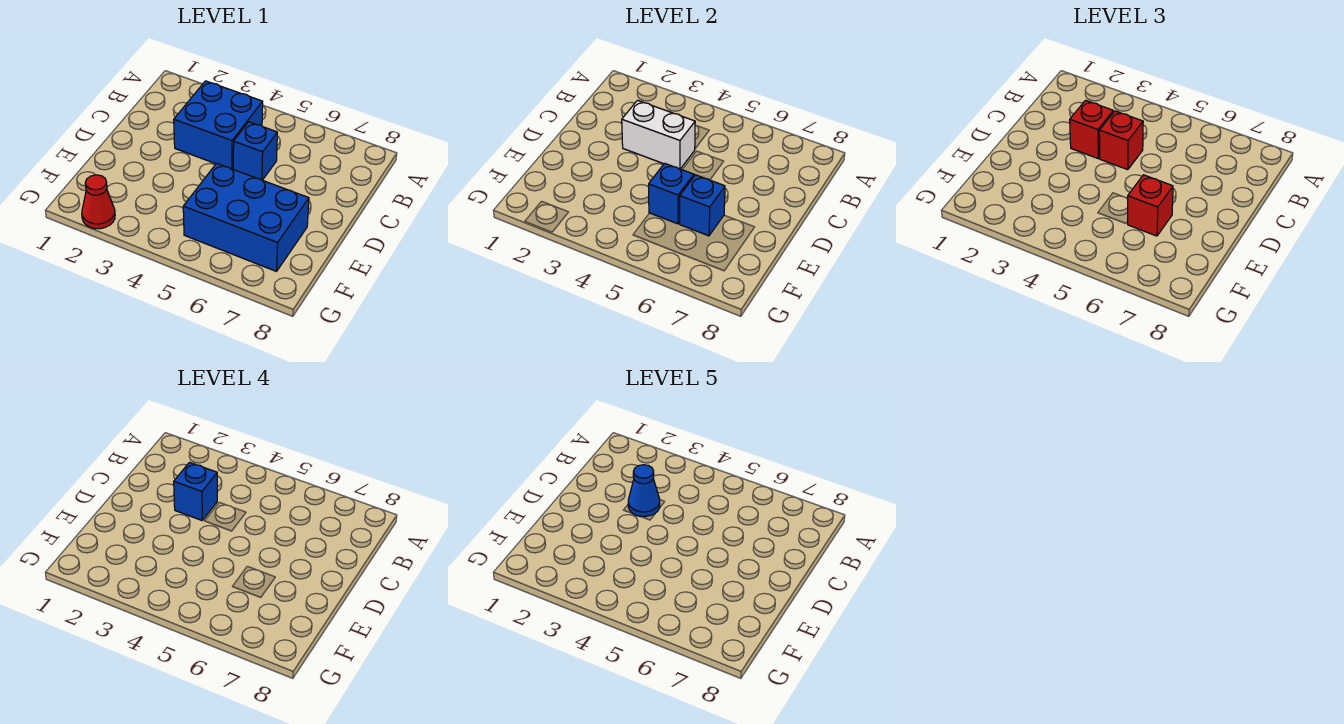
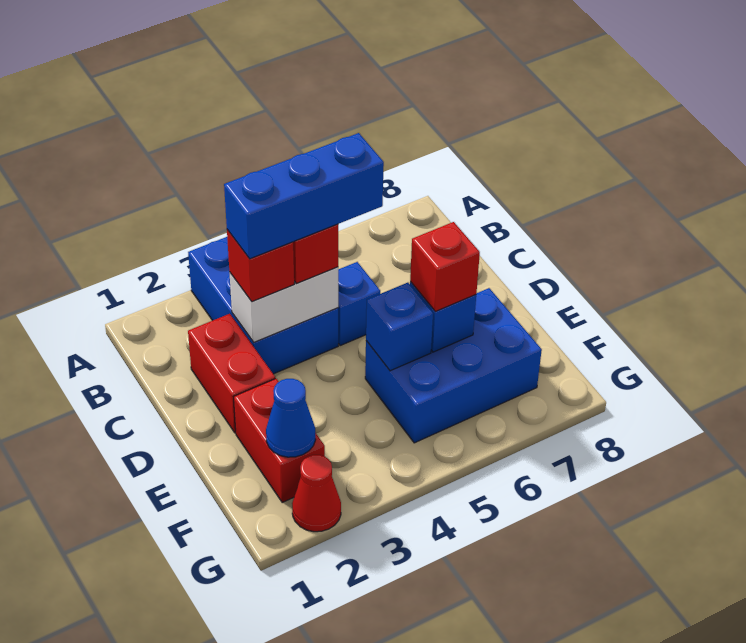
blue 2x2 brick [174,81,263,169] -> blue 2x3 brick [188,237,338,374]
none -> red 1x2 brick [188,314,275,433]
blue 1x1 brick [174,462,217,520] -> blue 1x3 brick [224,133,384,259]
blue 1x1 cone [628,465,660,517] -> blue 1x1 cone moved to [266,379,316,457]
none -> red 1x2 brick [234,379,325,502]

